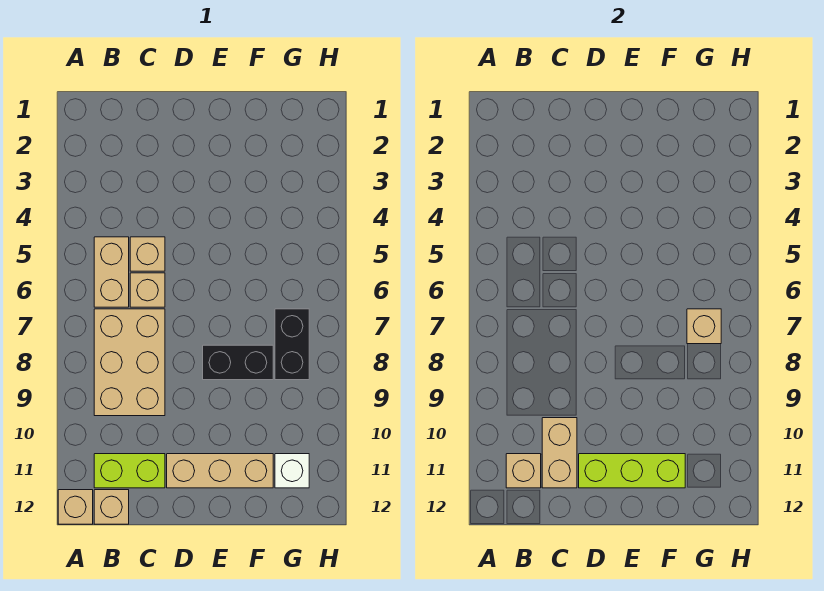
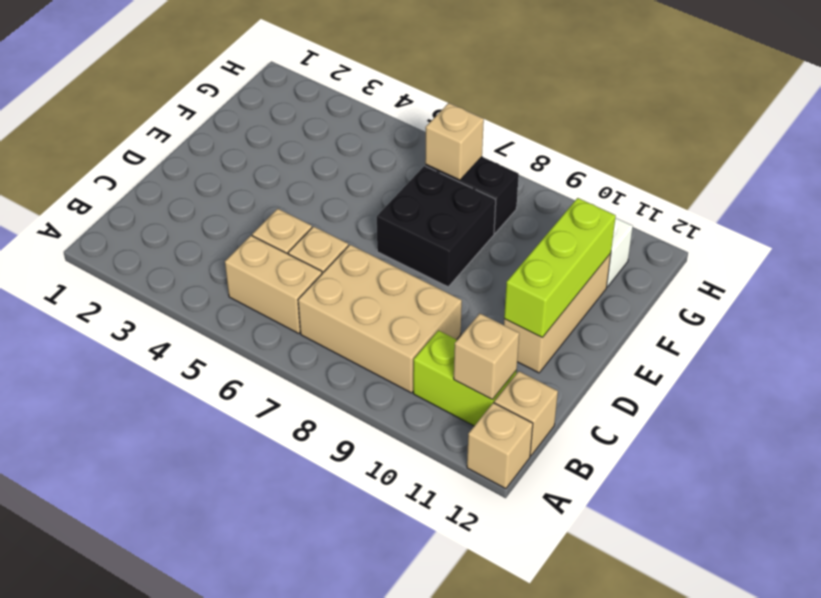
lime 1x2 brick [94,454,165,488] -> lime 1x2 brick turned to [413,330,517,426]
tan 1x2 brick [542,418,577,488] -> none
black 1x2 brick [203,345,273,380] -> black 2x2 brick [377,166,496,287]

